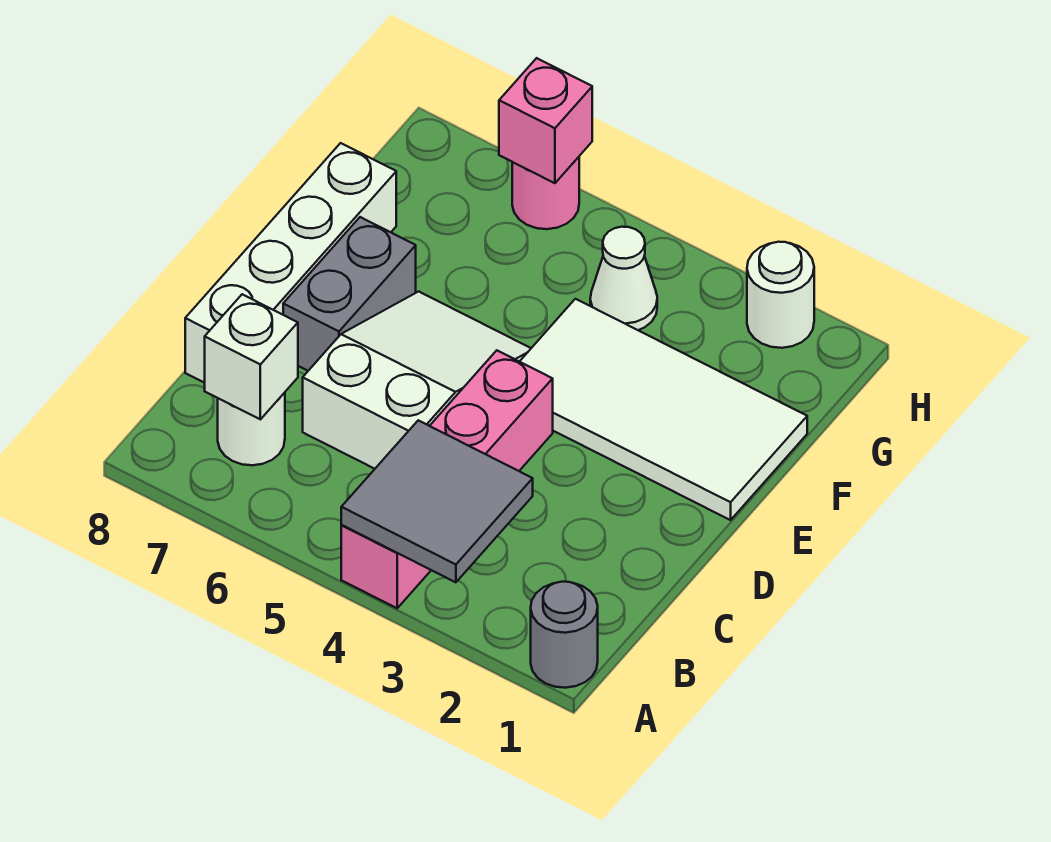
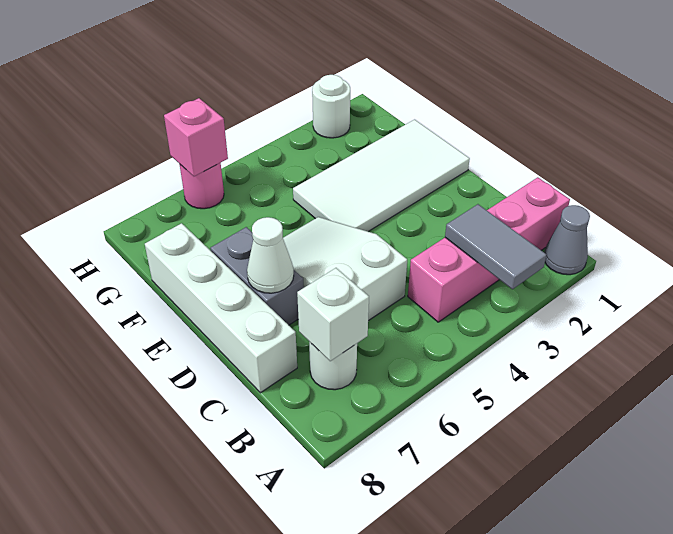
grey 1x1 round brick [531,582,598,688] -> grey 1x1 cone [544,205,590,275]
grey 2x2 tile [341,420,533,582] -> grey 1x2 tile [445,204,547,289]
pink 1x4 brick [341,350,553,608] -> pink 1x4 brick turned to [408,177,570,322]
white 1x1 cone [590,227,657,330] -> white 1x1 cone moved to [247,217,294,293]

